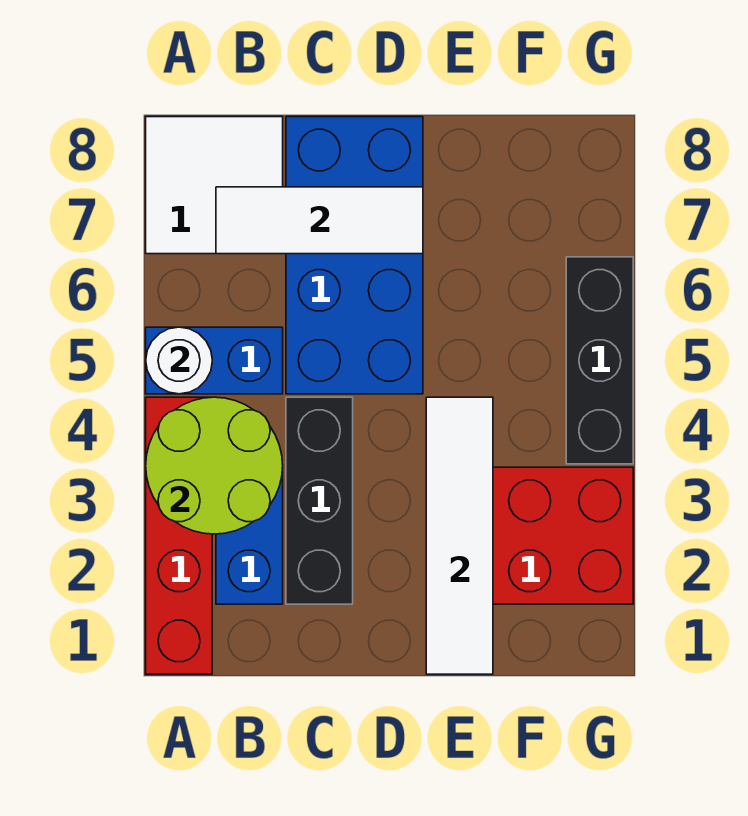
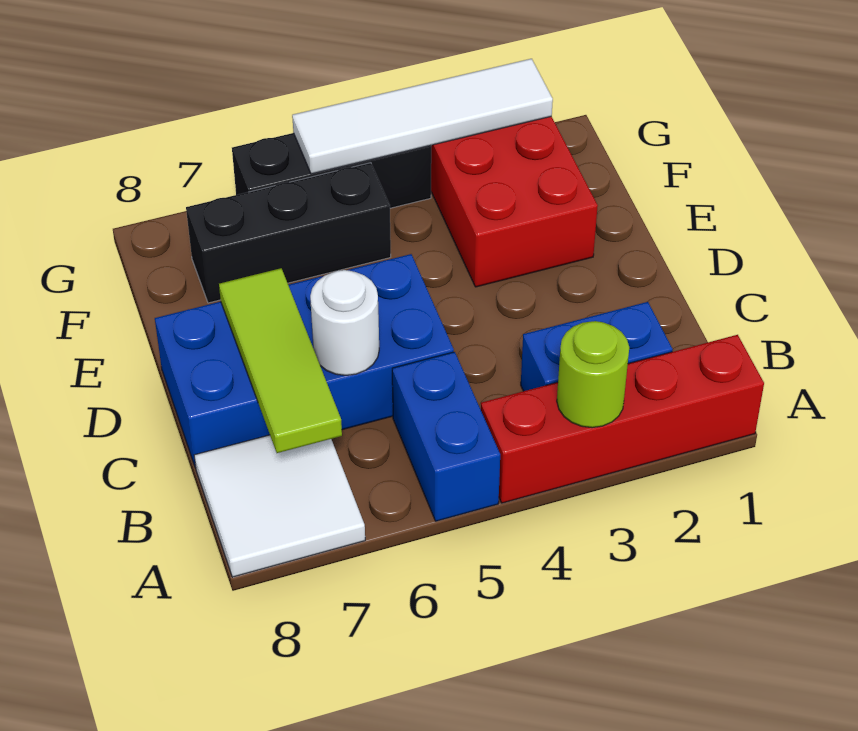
lime 2x2 round brick [146,397,283,534] -> lime 1x1 round brick [557,321,629,428]
white 1x1 round brick [146,327,212,394] -> white 1x1 round brick moved to [310,270,379,375]
white 1x3 tile [216,187,423,254] -> lime 1x3 tile [219,268,342,453]
black 1x3 brick [286,397,353,604] -> black 1x3 brick moved to [186,163,391,303]
white 1x4 tile [426,397,493,674] -> white 1x4 tile moved to [292,59,553,174]

